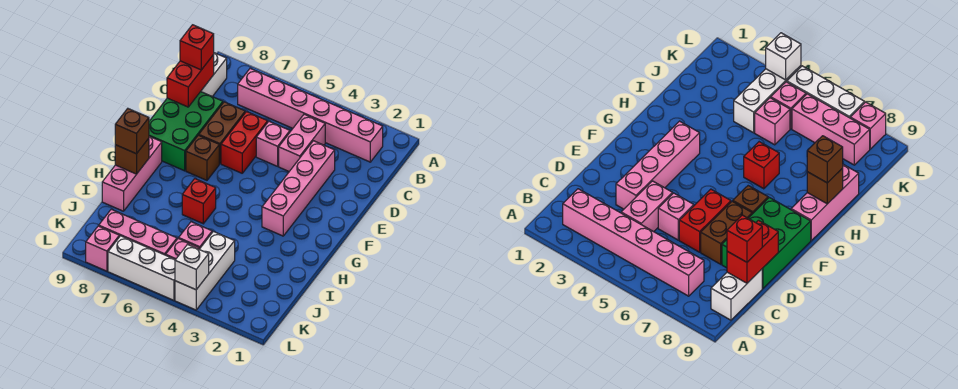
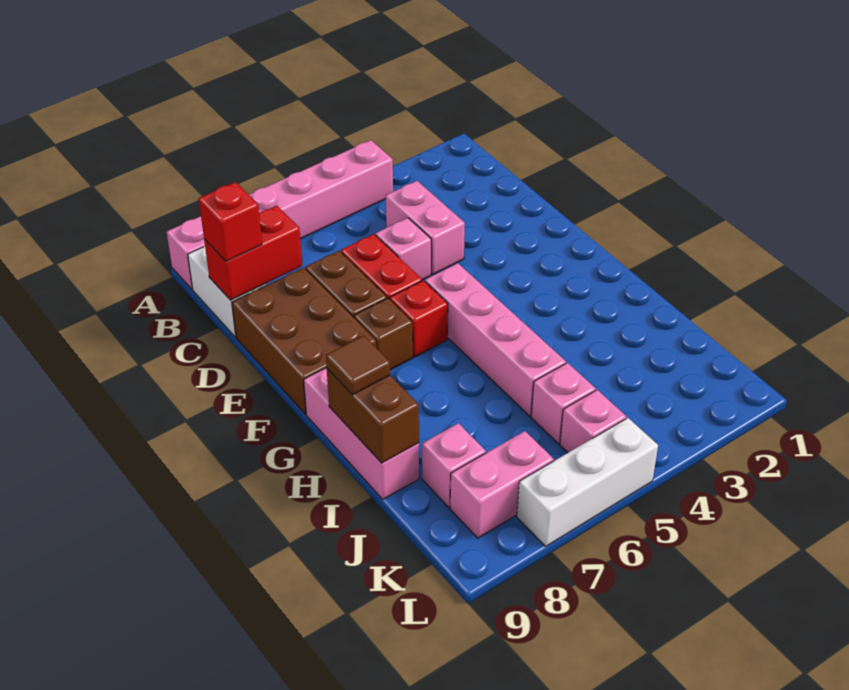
pink 1x6 brick [238,68,383,162] -> pink 1x6 brick moved to [167,140,393,289]
red 1x2 brick [167,55,214,107] -> red 1x2 brick turned to [204,206,302,300]
pink 1x4 brick [262,141,335,236] -> pink 1x4 brick moved to [425,263,566,416]
green 2x3 brick [149,92,223,171] -> brown 2x3 brick [232,268,376,414]
red 1x1 brick [182,179,216,224] -> red 1x1 brick moved to [390,280,448,357]
brown 1x1 brick [115,138,149,174] -> brown 1x2 brick [327,369,419,463]
brown 1x1 brick [115,109,149,154] -> brown 1x1 tile [326,336,390,395]
white 1x3 brick [175,232,235,310] -> none
pink 1x3 brick [99,209,177,255] -> pink 1x2 brick [450,431,554,538]
white 1x1 brick [175,245,209,290] -> none
pink 1x1 brick [86,226,119,271] -> pink 1x1 brick moved to [422,423,486,507]

